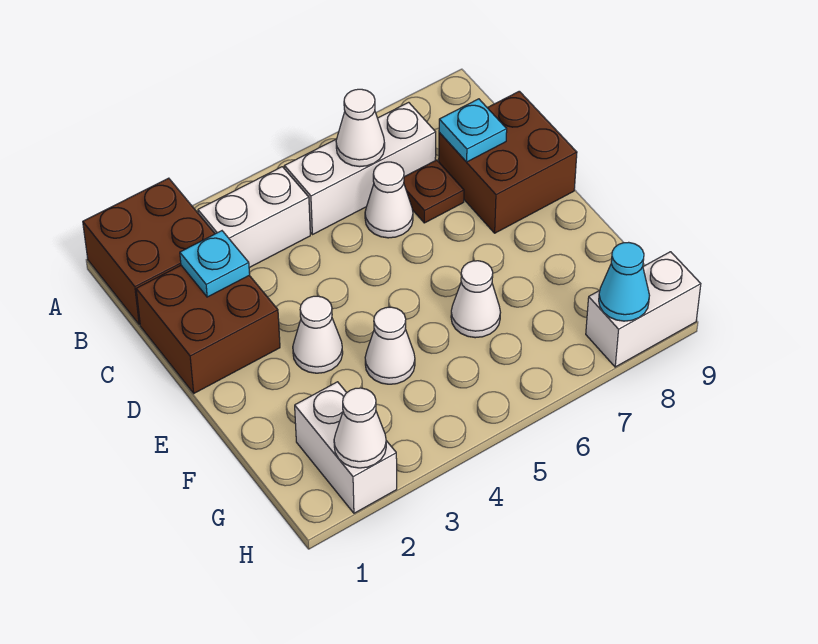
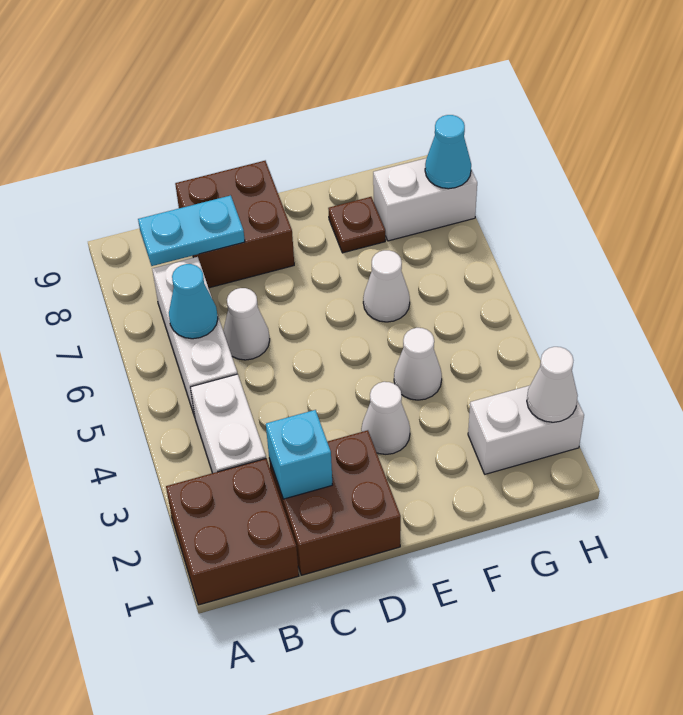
white 1x1 cone [336,89,385,167] -> cyan 1x1 cone [169,264,218,339]
cyan 1x1 plate [180,231,250,297] -> cyan 1x1 brick [266,410,332,499]
brown 1x1 plate [404,160,464,223] -> brown 1x1 plate moved to [328,197,385,253]
cyan 1x1 plate [439,99,507,162] -> cyan 1x2 plate [138,195,245,266]
white 1x2 brick [586,252,701,367] -> white 1x2 brick turned to [373,158,477,241]

